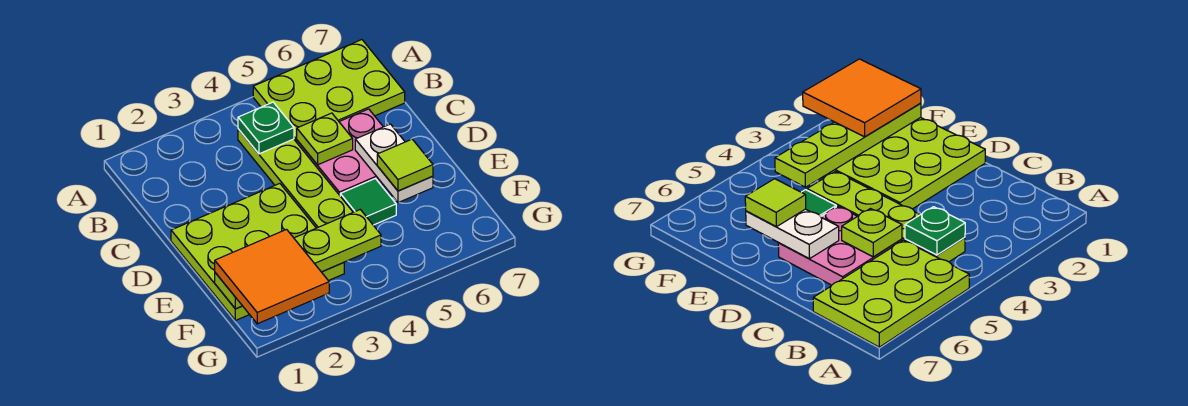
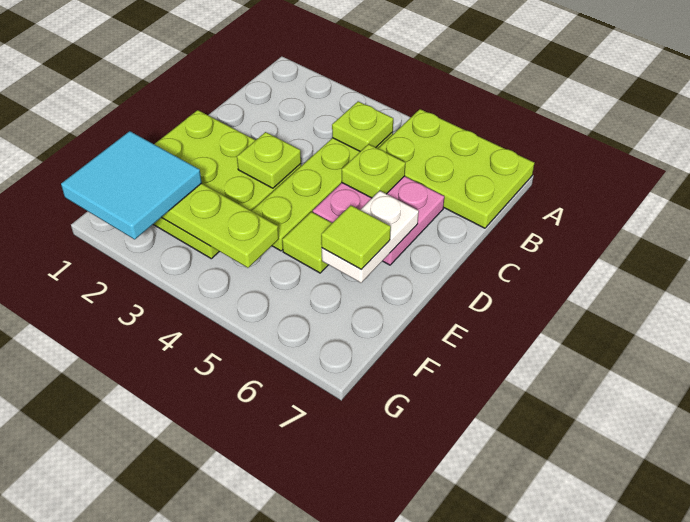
green 1x1 plate [238,102,294,154] -> lime 1x1 plate [332,101,393,151]
none -> lime 1x1 plate [237,132,301,188]
green 1x1 tile [340,179,396,225] -> lime 1x1 tile [282,212,332,273]
orange 2x2 tile [215,229,329,324] -> cyan 2x2 tile [61,131,202,239]

